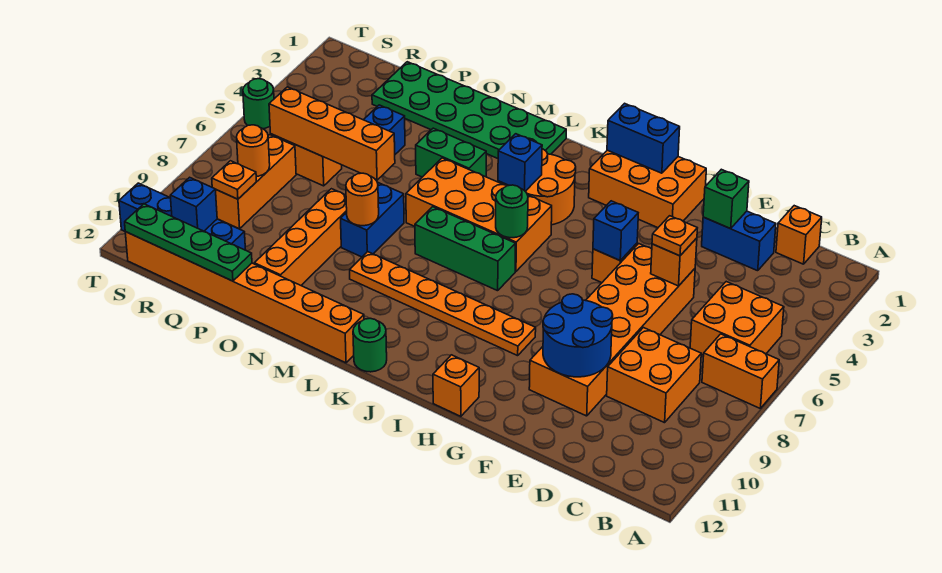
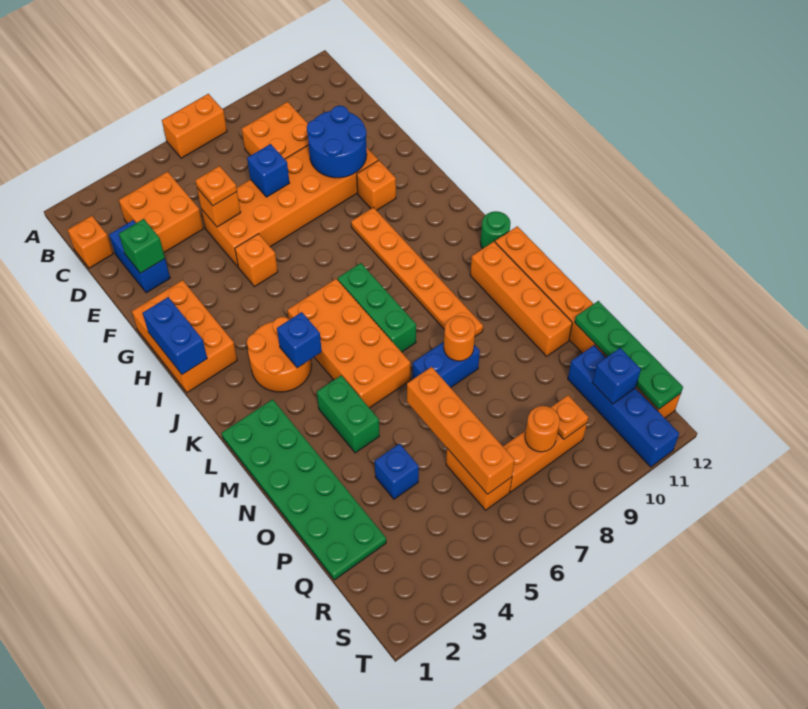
orange 1x2 brick [702,334,779,408] -> orange 1x2 brick turned to [162,94,227,158]
orange 2x2 brick [690,282,784,355] -> orange 2x2 brick moved to [119,172,203,252]
blue 1x1 brick [593,201,638,260] -> blue 1x1 brick moved to [247,144,289,197]
orange 1x1 brick [433,355,479,416] -> orange 1x1 brick moved to [357,160,396,210]
green 1x1 round brick [496,185,528,238] -> none
orange 1x4 brick [254,189,347,285] -> orange 1x4 brick turned to [470,242,572,356]
green 1x1 round brick [243,79,274,129] -> none

